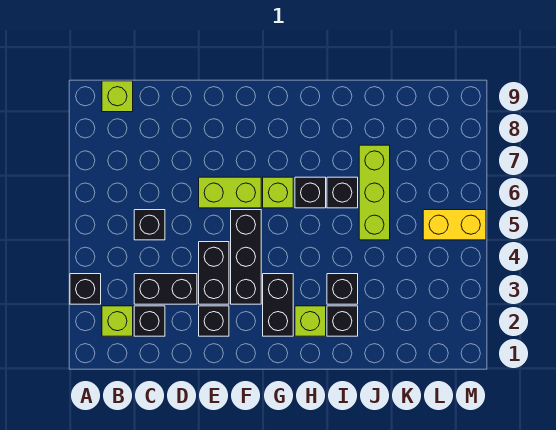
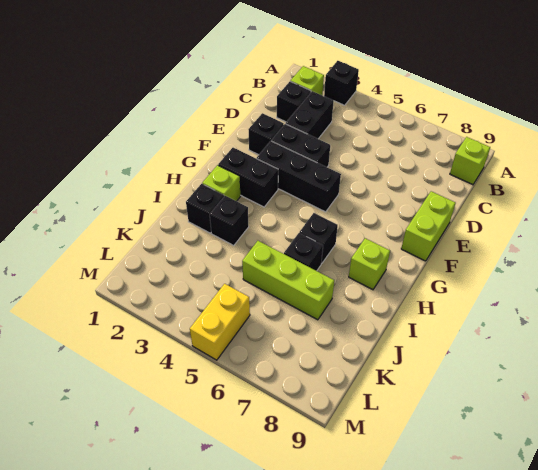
black 1x1 brick [134,210,165,240] -> none
lime 1x2 brick [199,177,261,208] -> lime 1x2 brick moved to [401,191,455,261]
lime 1x1 brick [263,177,293,208] -> lime 1x1 brick moved to [349,238,390,290]

